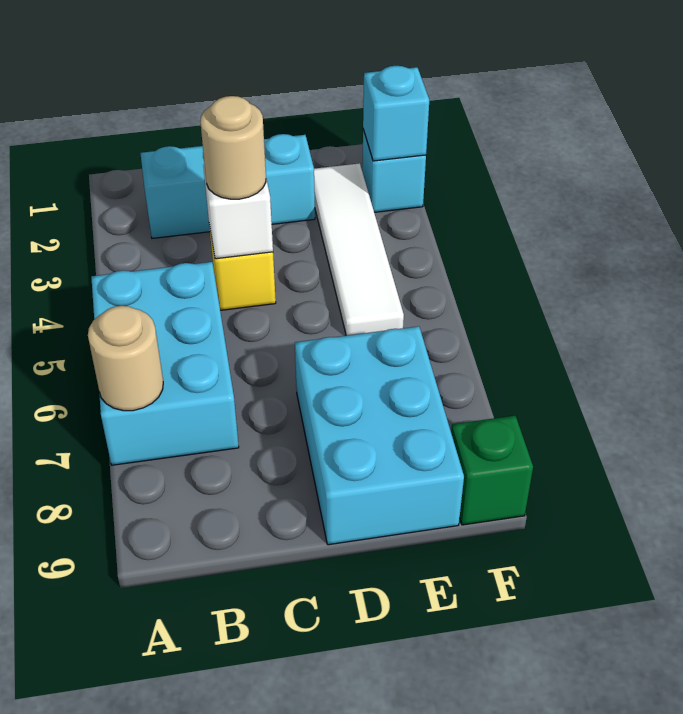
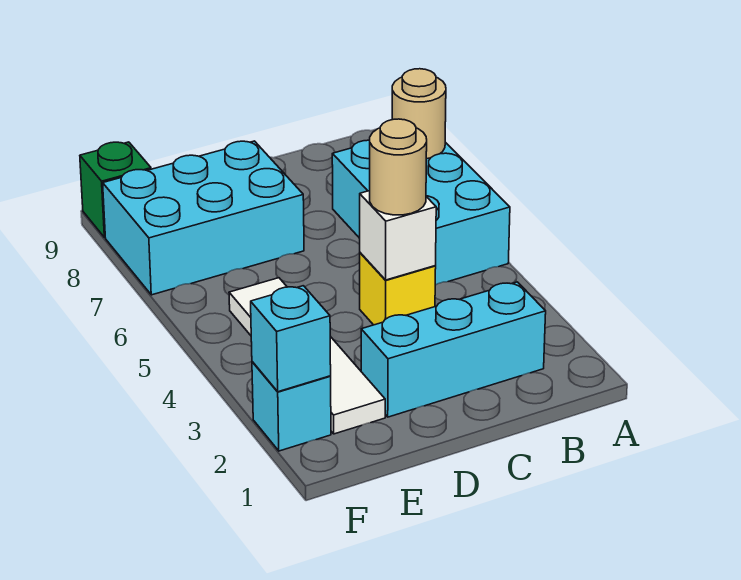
cyan 2x3 brick [295,326,464,545] -> cyan 2x3 brick turned to [103,141,304,295]

